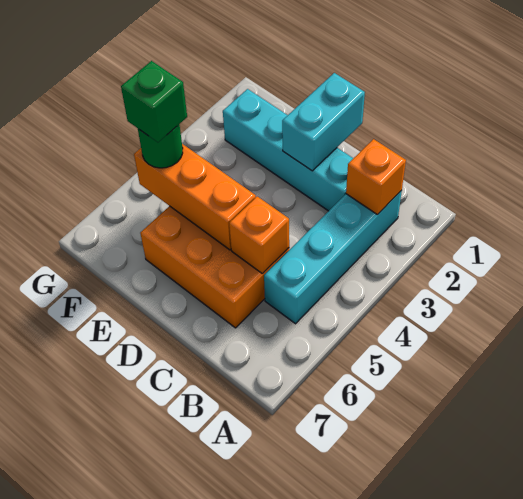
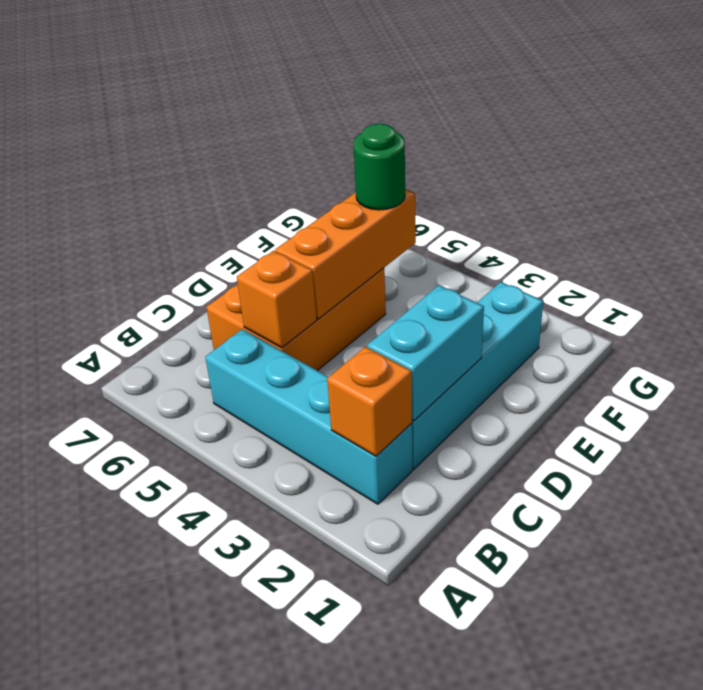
cyan 1x2 brick [282,73,365,171] -> cyan 1x2 brick turned to [367,285,484,421]
green 1x1 brick [121,61,187,142] -> none

